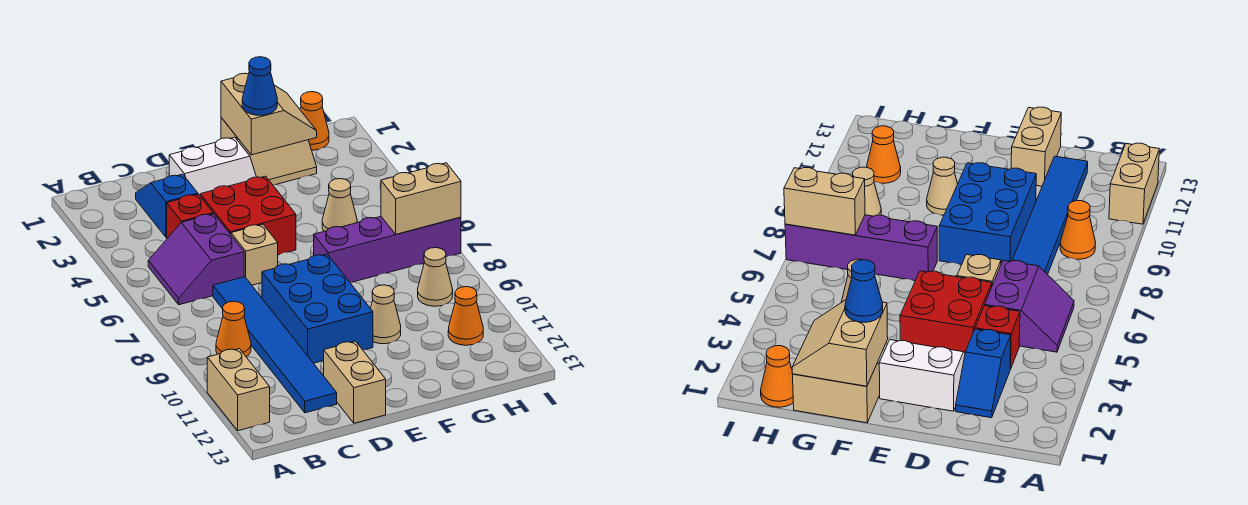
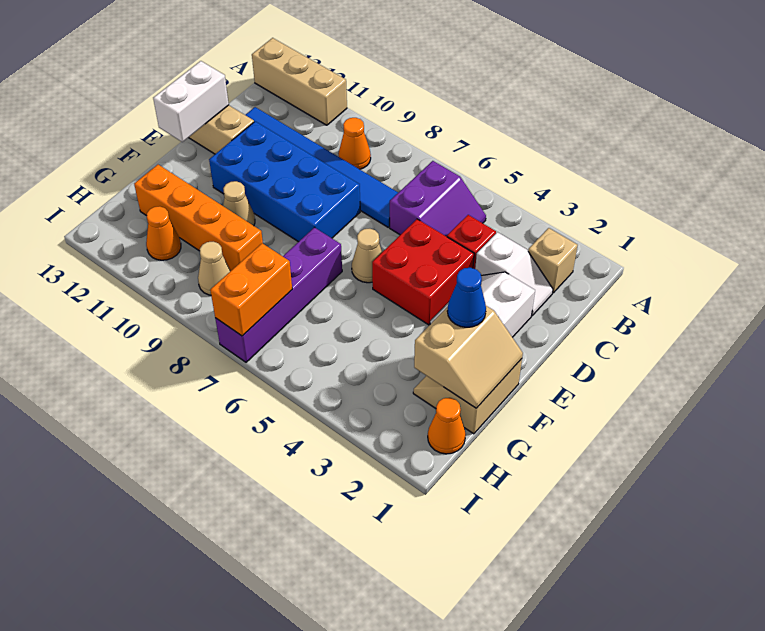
tan 1x2 brick [207,349,270,431] -> tan 1x3 brick [252,38,347,125]
purple 2x2 slope [148,214,244,305] -> purple 2x2 slope turned to [390,161,486,237]
blue 1x2 slope [136,174,198,237] -> white 1x2 slope [475,232,553,316]
tan 1x1 brick [231,224,278,285] -> tan 1x1 brick moved to [528,228,578,293]
blue 2x3 brick [262,254,373,363] -> blue 2x4 brick [209,121,360,242]
none -> white 1x2 brick [153,61,229,142]
tan 2x2 slope [221,73,317,155] -> tan 2x2 slope turned to [414,306,523,408]
tan 1x1 cone [322,179,357,231] -> tan 1x1 cone moved to [352,229,382,283]
none -> orange 1x4 brick [134,165,263,270]
tan 1x2 brick [381,163,461,234] -> orange 1x2 brick [210,243,292,336]

